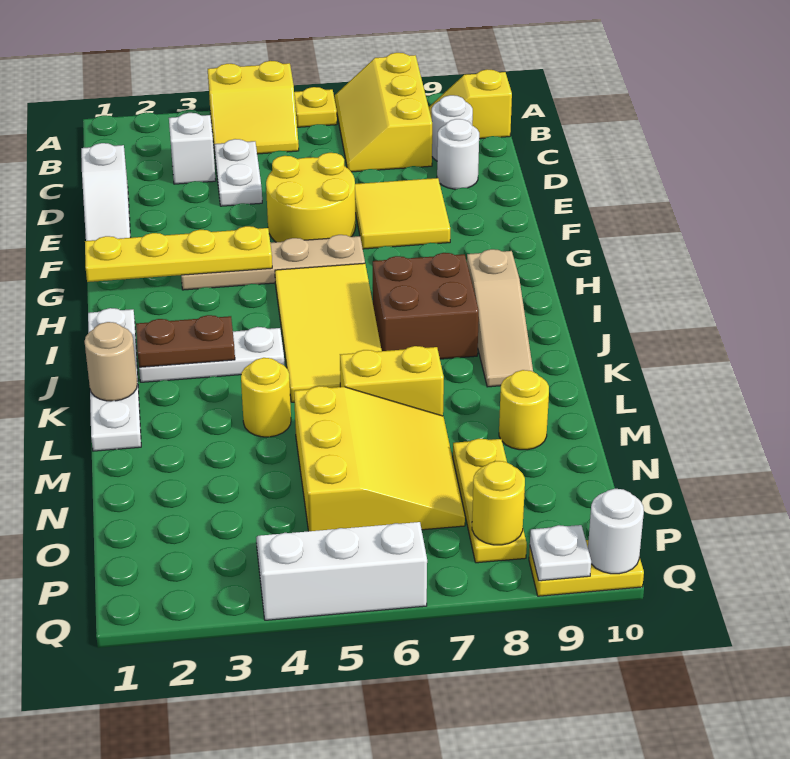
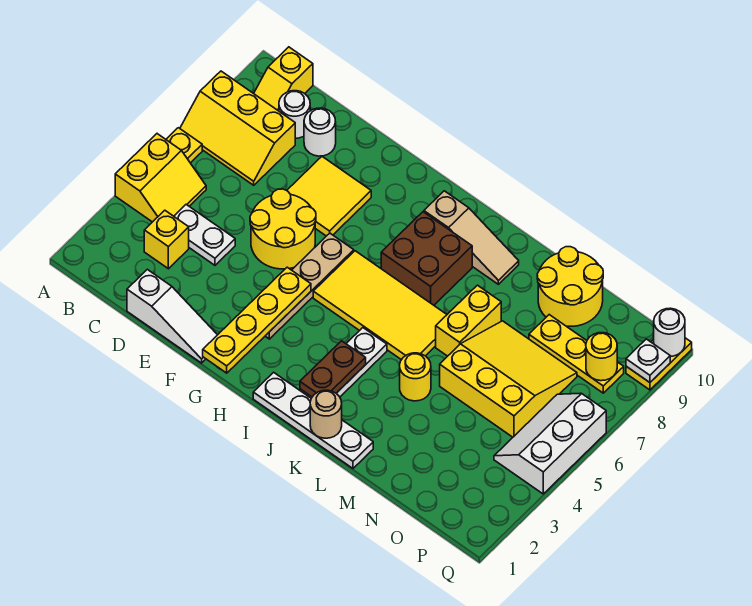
white 1x1 brick [169,113,216,184] -> yellow 1x1 brick [144,210,189,269]
yellow 1x1 round brick [499,370,549,450] -> yellow 2x2 round brick [537,247,603,326]

